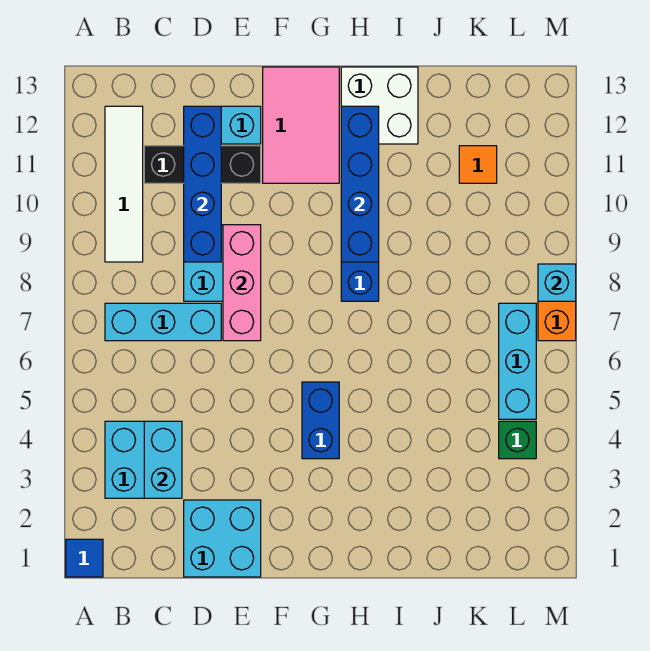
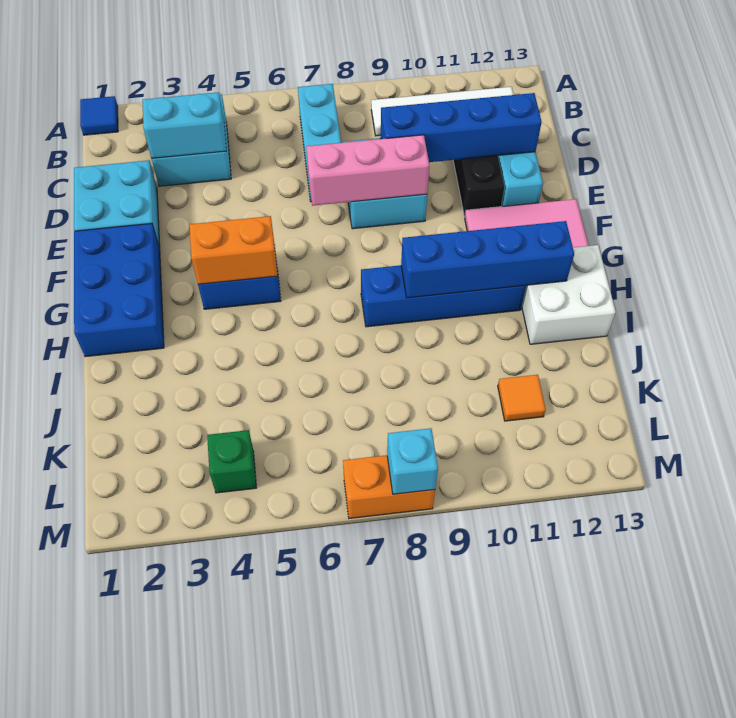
none -> blue 2x3 brick [74,223,164,357]
none -> orange 1x2 brick [189,216,278,284]
cyan 1x3 brick [499,303,536,419] -> none

